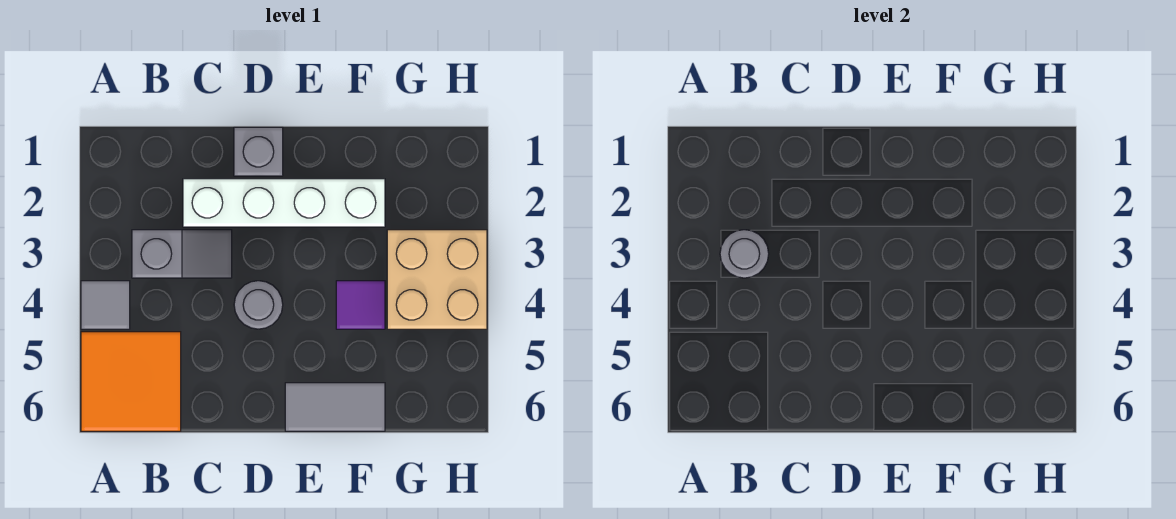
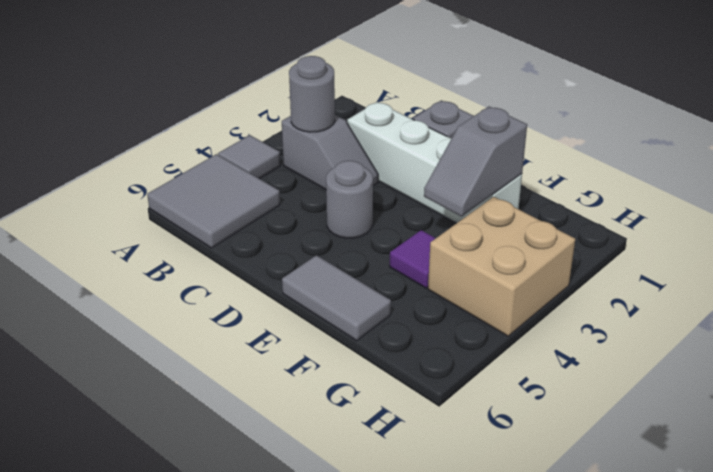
orange 2x2 tile [81,332,181,431] -> grey 2x2 tile [147,154,280,248]
none -> grey 1x2 slope [424,107,527,217]

